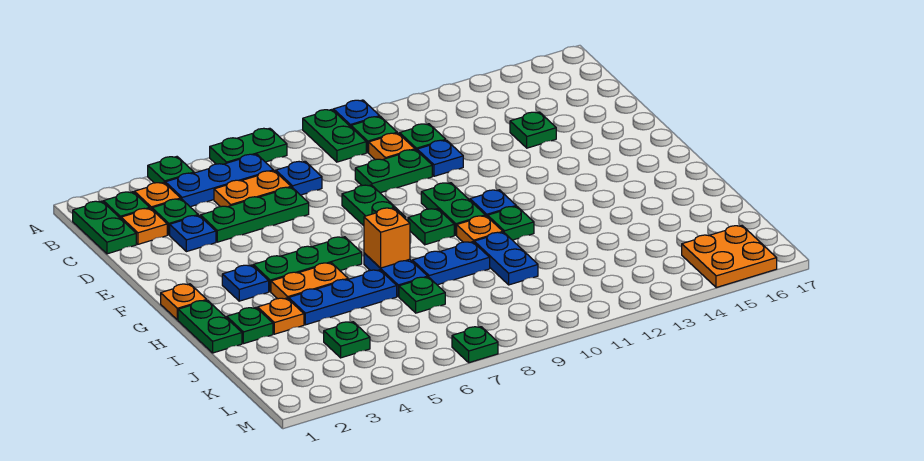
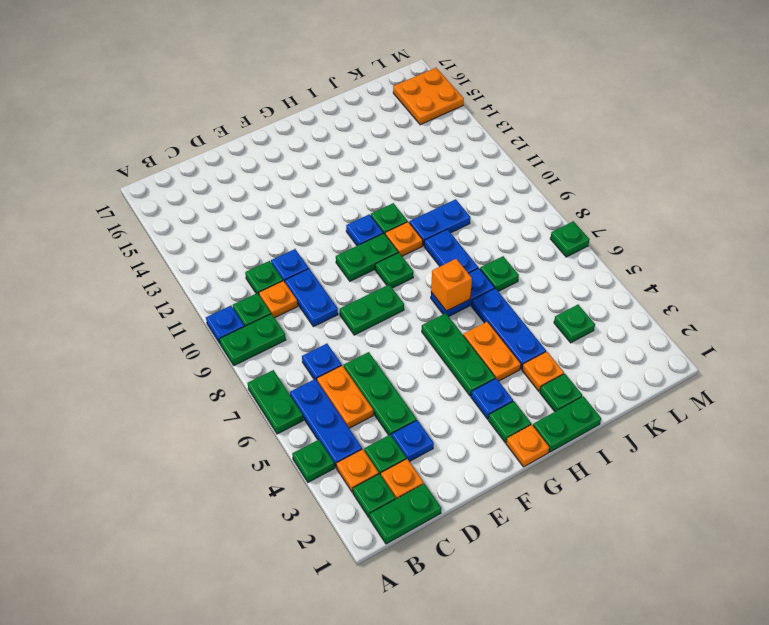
green 1x2 plate [355,150,432,193] -> blue 1x2 plate [285,269,338,327]
green 1x1 plate [510,112,556,148] -> green 1x1 plate moved to [488,401,531,443]

